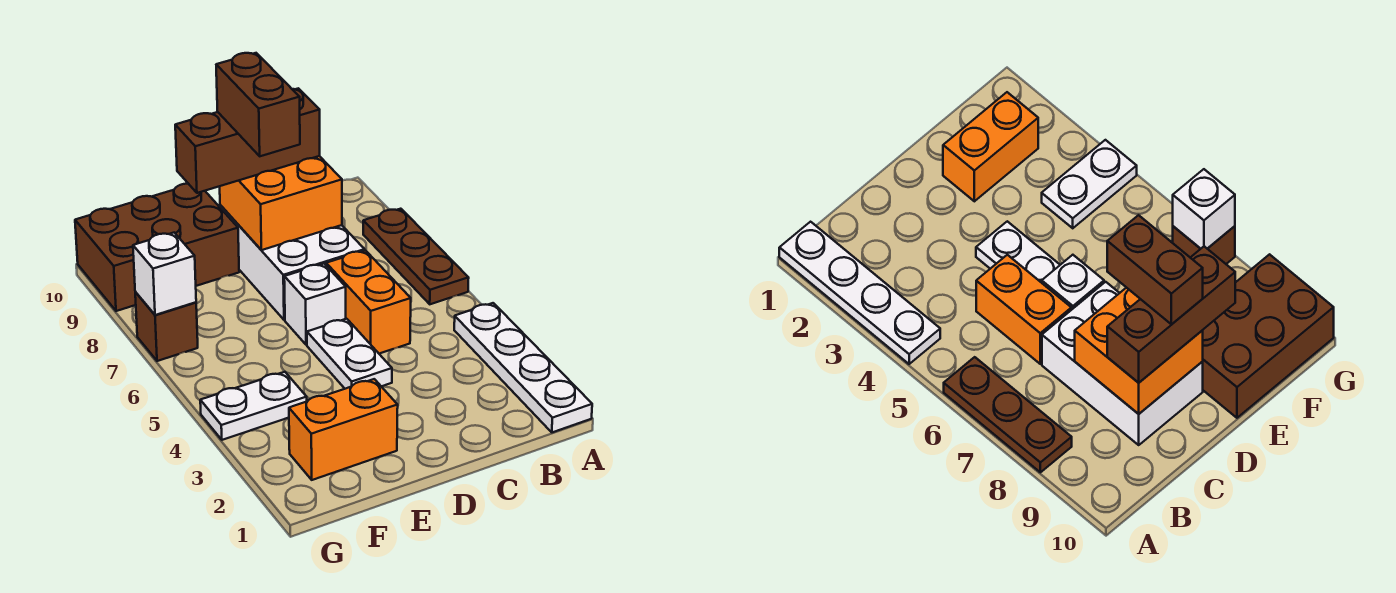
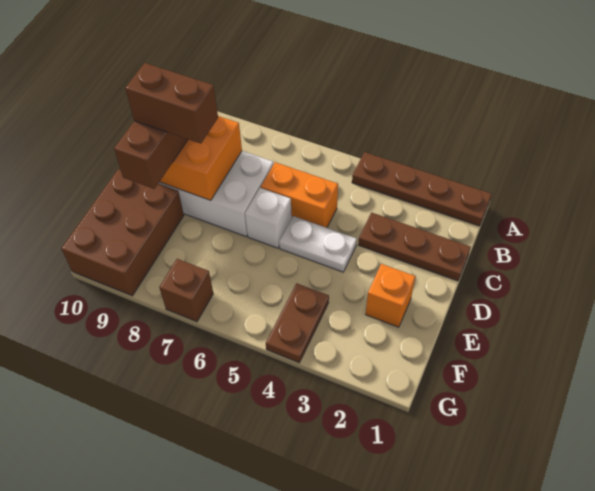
white 1x4 plate [454,303,592,432] -> brown 1x4 plate [352,152,492,226]
brown 1x3 plate [363,209,469,304] -> brown 1x3 plate moved to [358,213,471,281]
orange 1x2 brick [289,379,398,480] -> orange 1x1 brick [366,264,415,327]
white 1x2 plate [200,372,307,440] -> brown 1x2 plate [266,283,329,363]
white 1x1 brick [133,233,196,315] -> none

